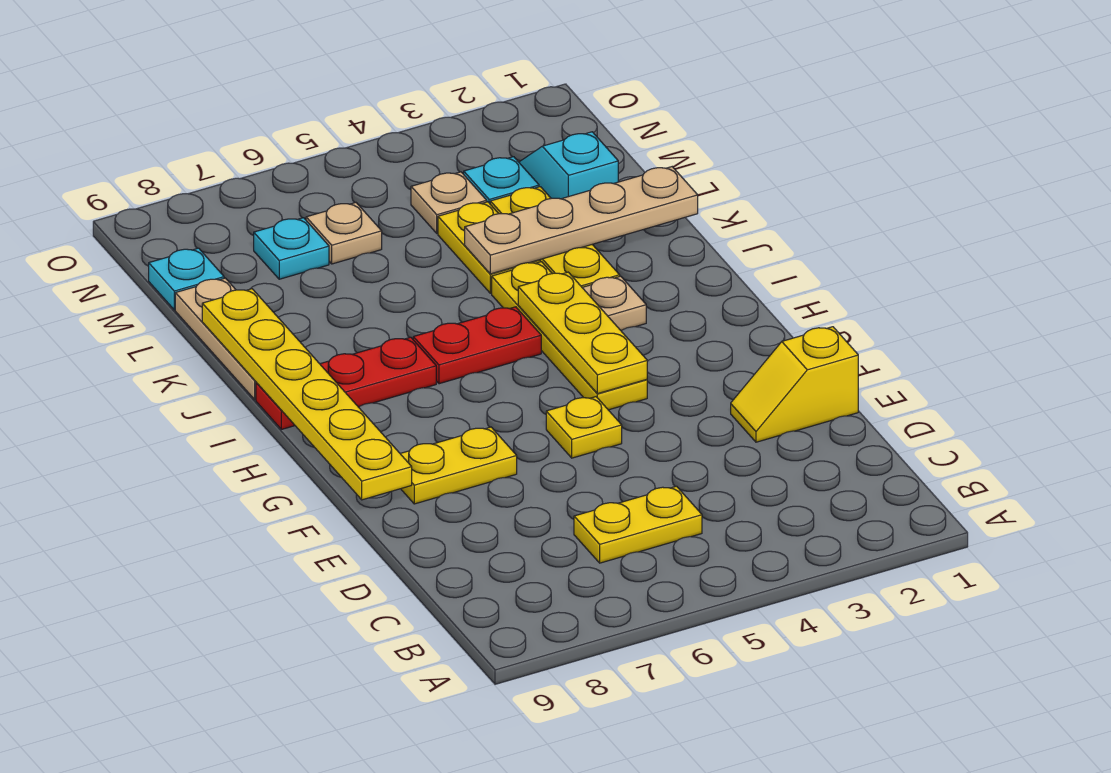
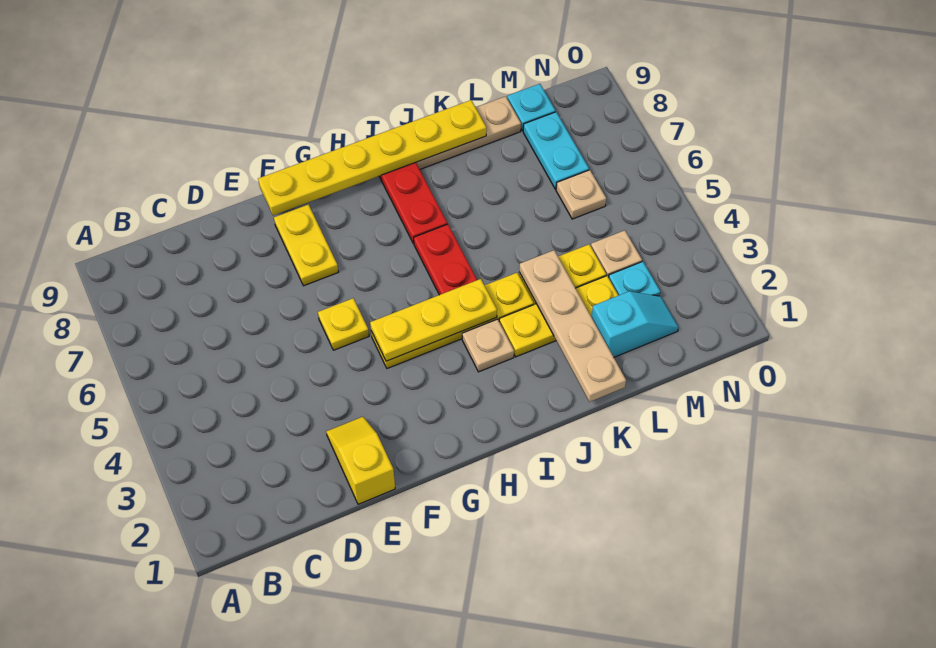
yellow 1x2 plate [574,486,702,563] -> none
cyan 1x1 plate [254,218,329,279] -> cyan 1x2 plate [523,112,589,189]

